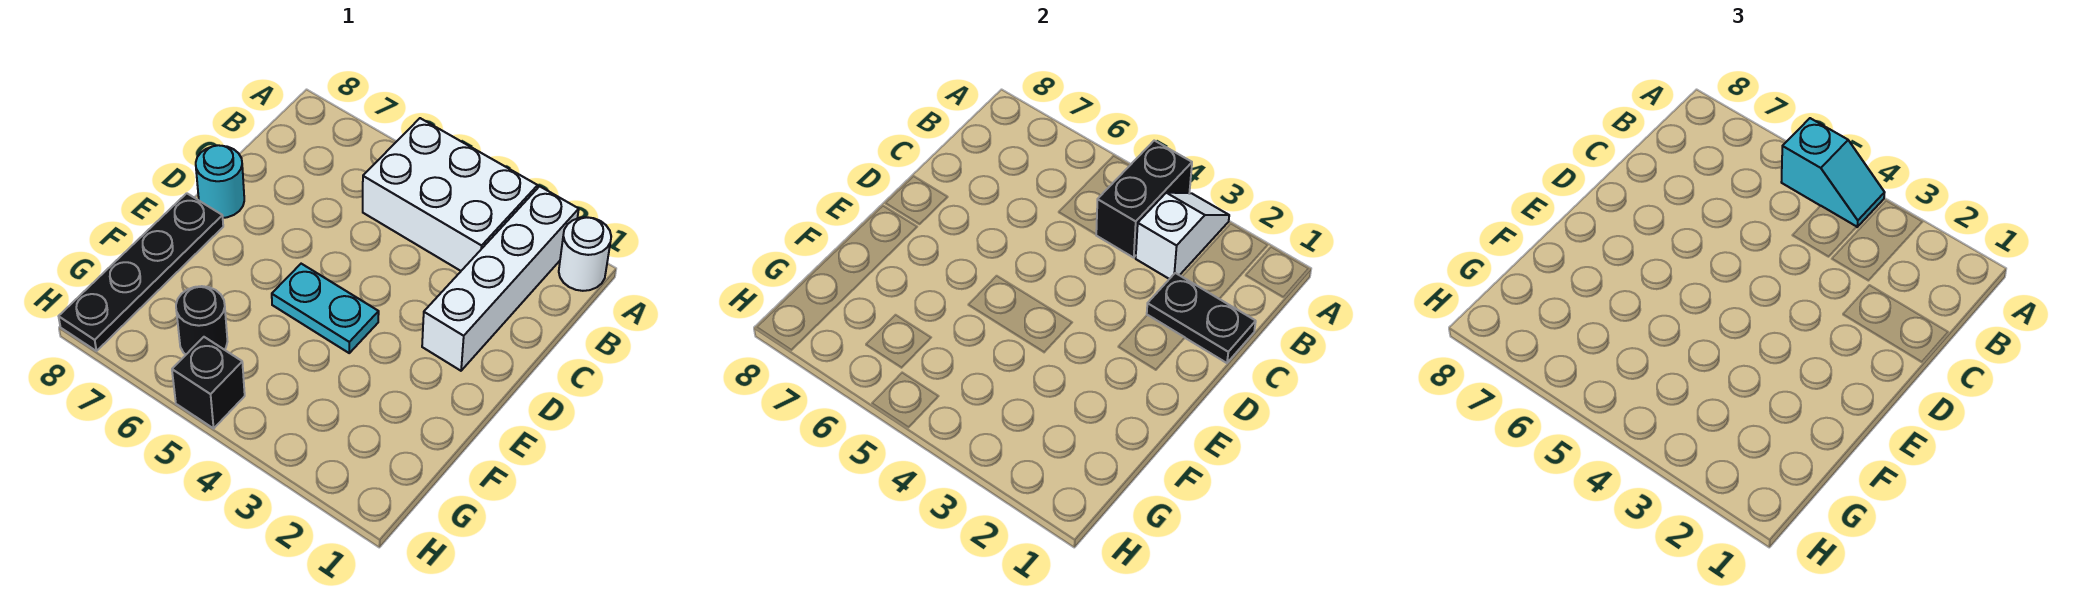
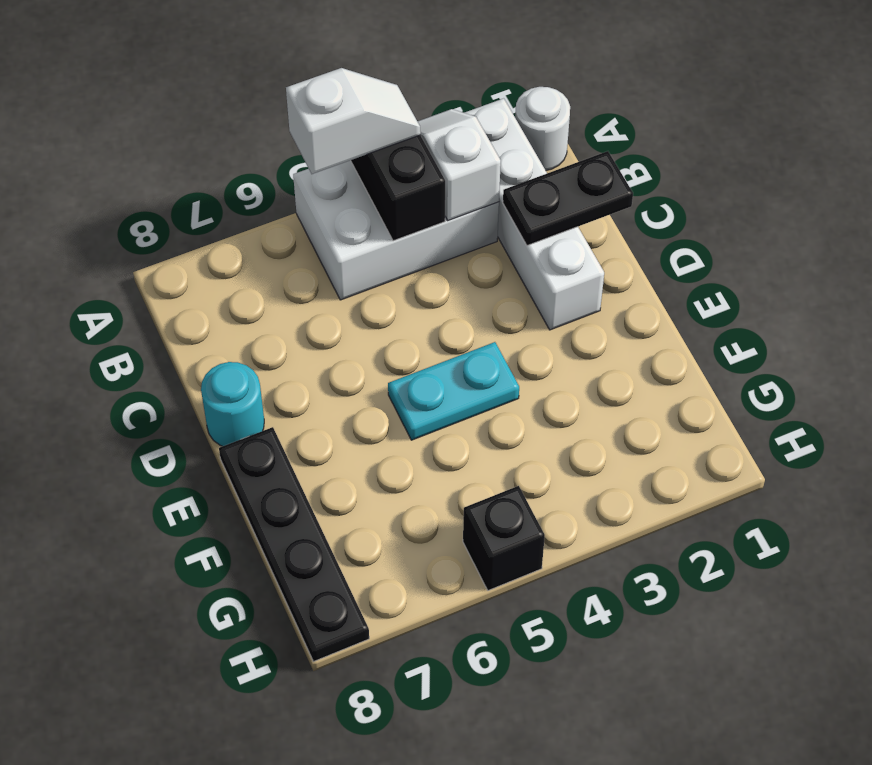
cyan 1x2 slope [1781,118,1885,227] -> white 1x2 slope [286,68,421,174]
black 1x1 round brick [176,286,228,354] -> none

